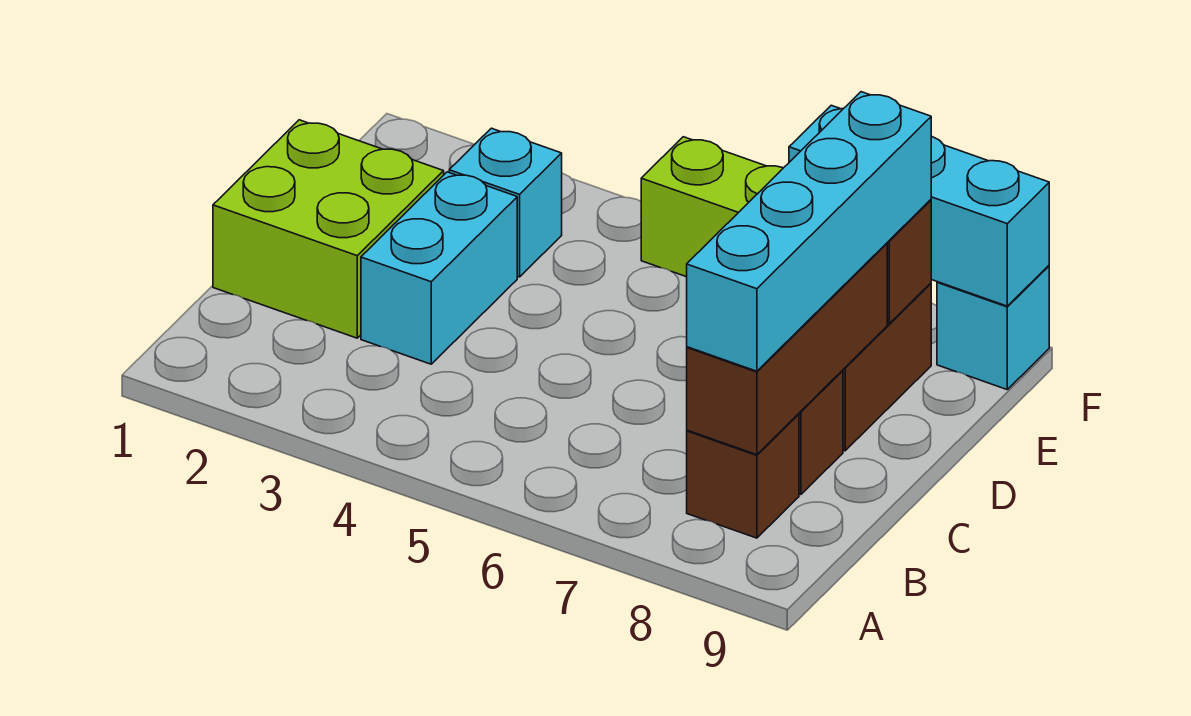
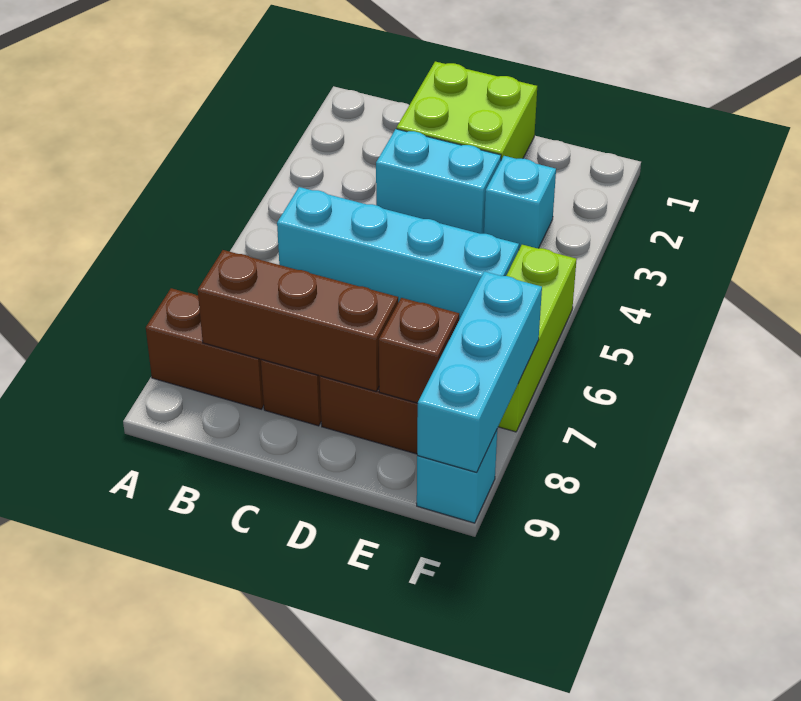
brown 1x1 brick [687,414,799,538] -> brown 1x2 brick [146,288,264,409]
cyan 1x4 brick [687,92,931,371] -> cyan 1x4 brick moved to [277,187,519,319]

